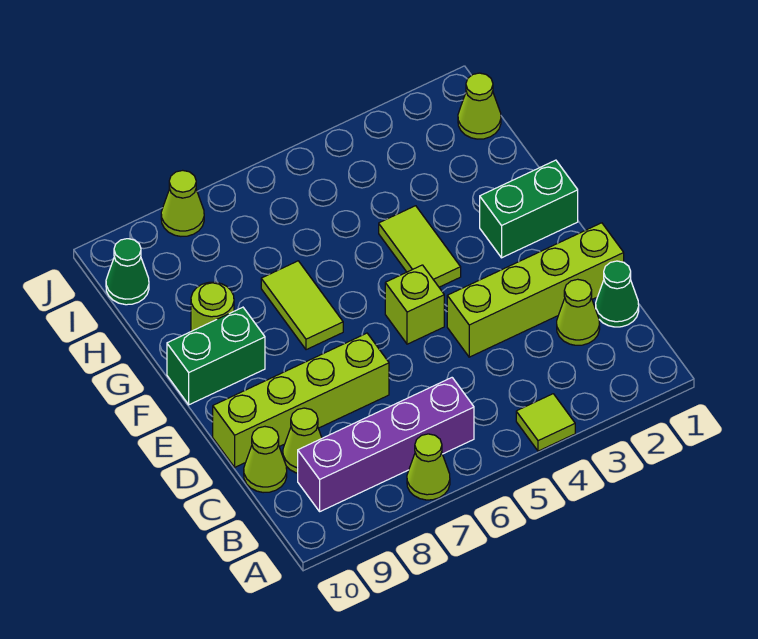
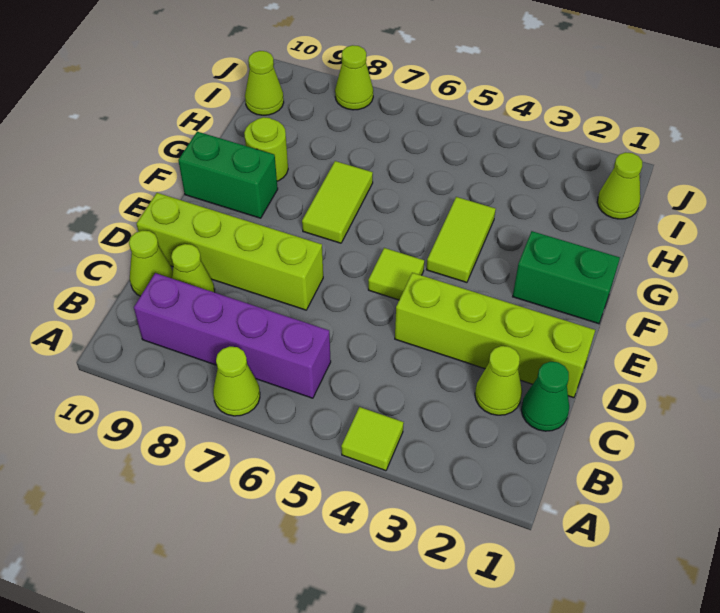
lime 1x1 brick [385,265,444,344] -> lime 1x1 tile [368,248,424,300]
green 1x1 cone [106,239,149,305] -> lime 1x1 cone [245,51,284,115]

